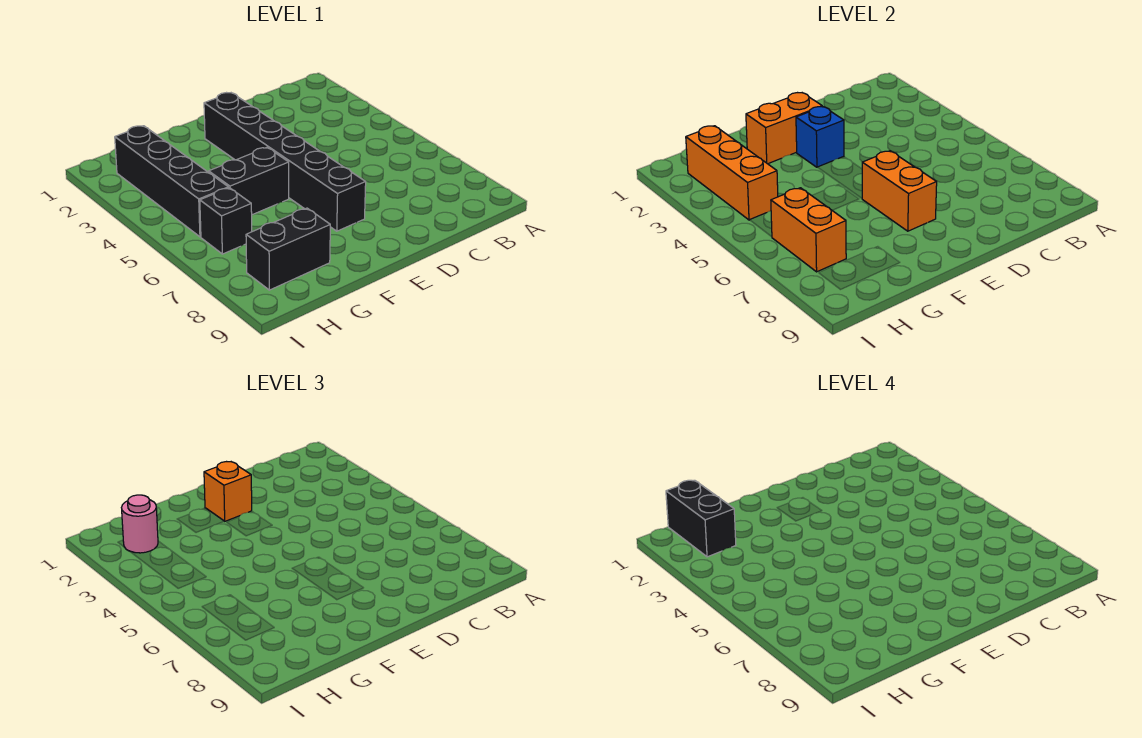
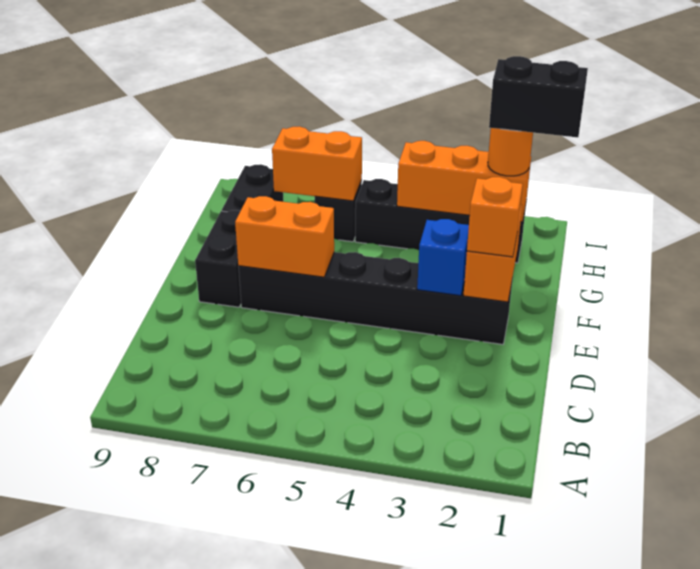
black 1x2 brick [209,147,289,215] -> black 1x2 brick moved to [195,210,241,307]
pink 1x1 round brick [121,495,158,553] -> orange 1x1 round brick [488,128,533,176]

